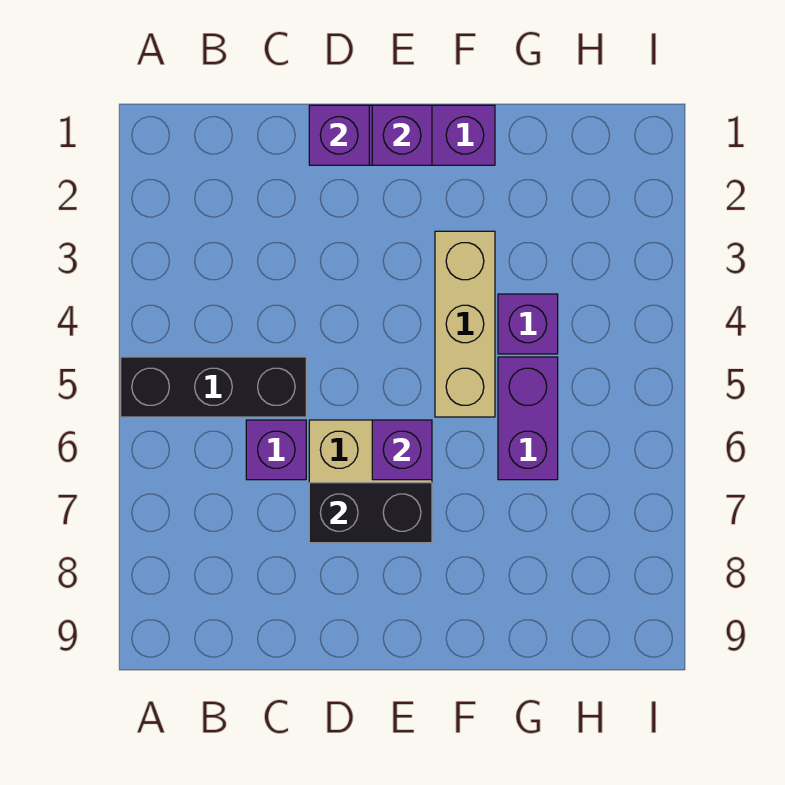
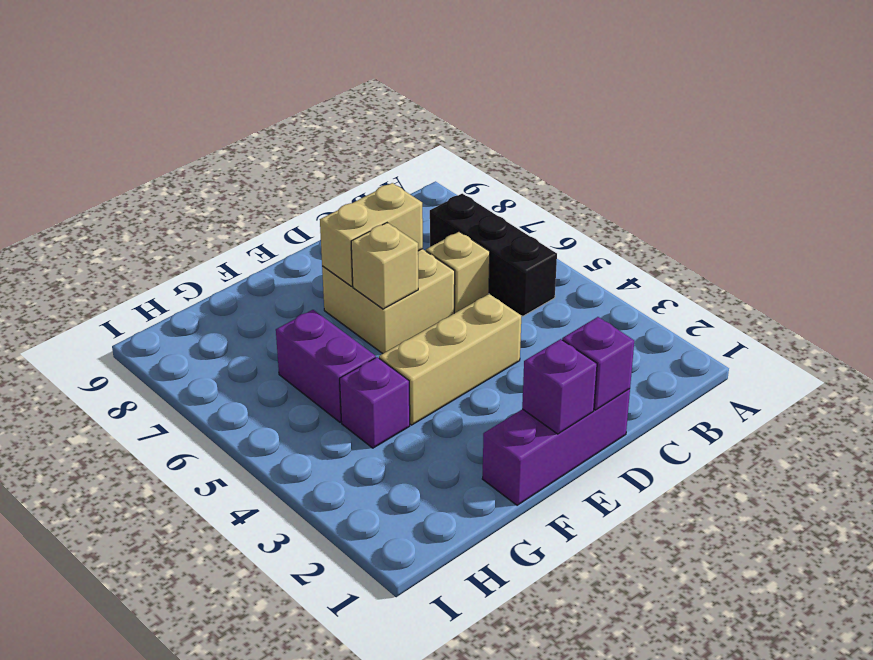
black 1x3 brick [121,357,306,417] -> black 1x3 brick turned to [430,194,557,316]
purple 1x1 brick [246,420,306,480] -> tan 1x1 brick [426,232,490,313]
black 1x2 brick [309,483,432,543] -> tan 1x2 brick [320,183,423,286]
purple 1x1 brick [372,420,432,480] -> tan 1x1 brick [351,223,418,309]
tan 1x3 brick [435,231,495,417] -> tan 1x3 brick turned to [379,294,521,425]

